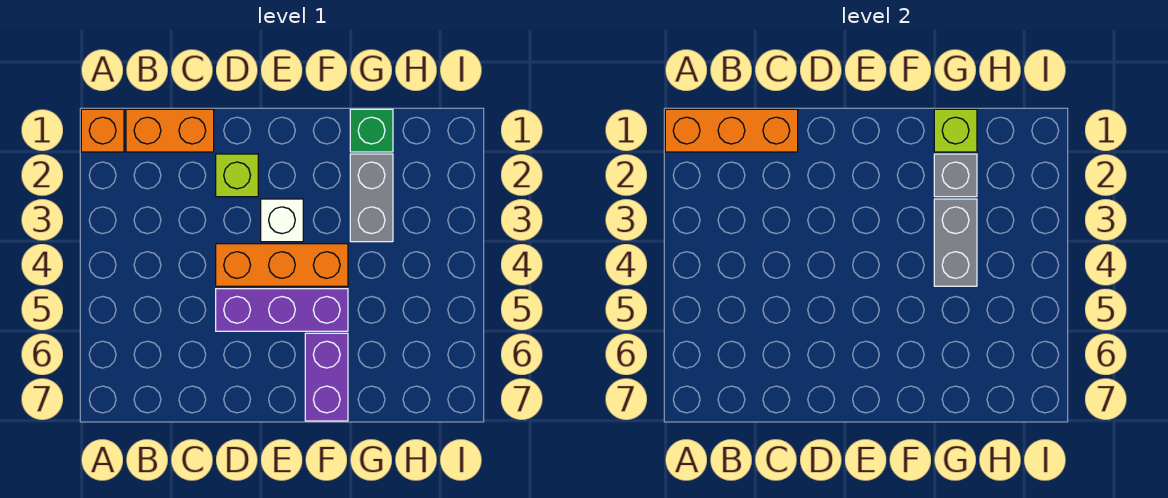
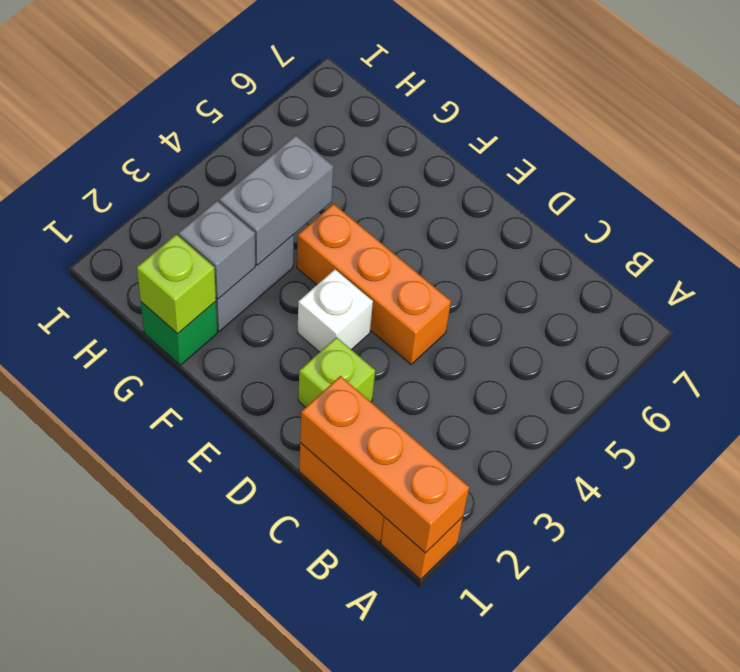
purple 1x3 brick [216,289,348,331] -> none
purple 1x2 brick [305,333,348,421] -> none

